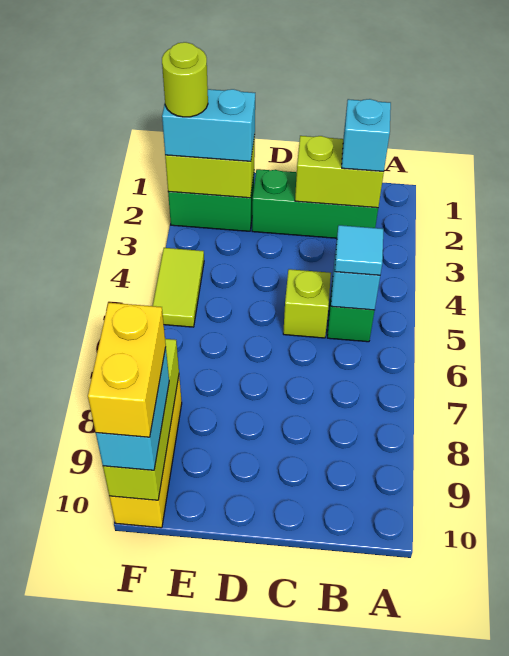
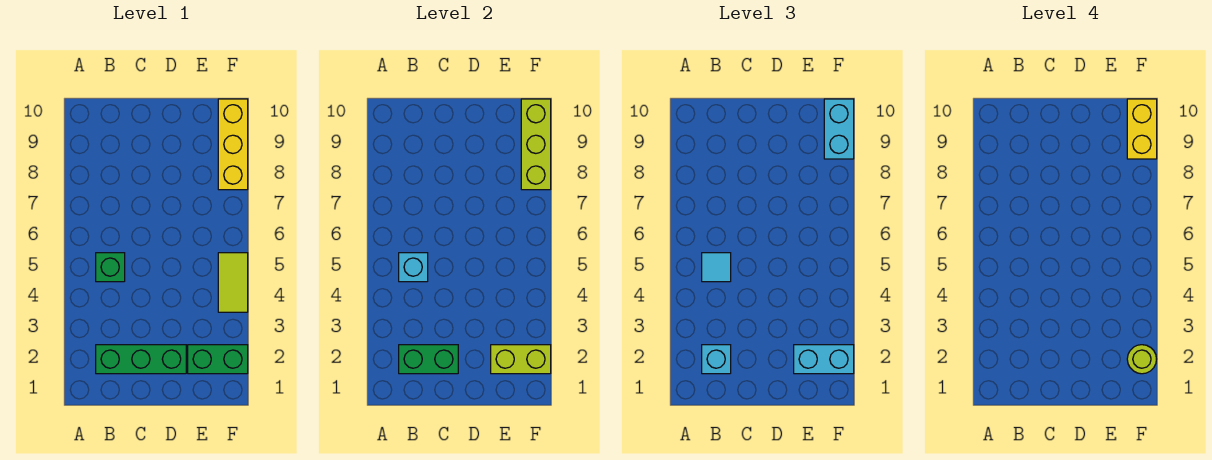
lime 1x2 brick [295,136,384,208] -> green 1x2 brick [399,345,458,374]
lime 1x1 brick [283,269,331,338] -> none

